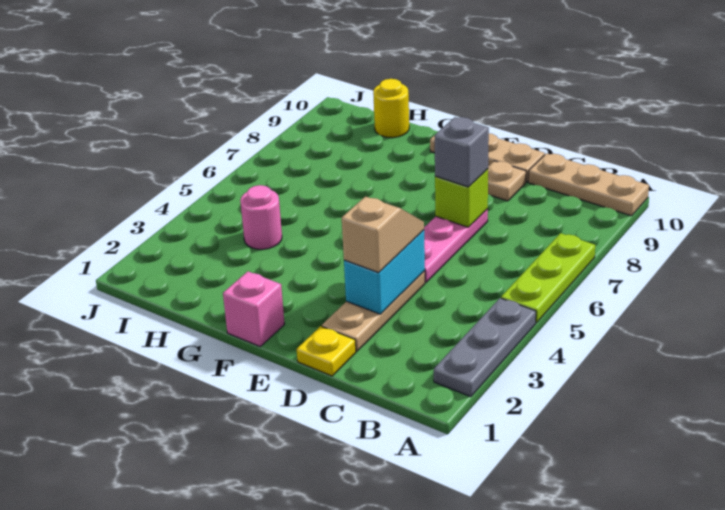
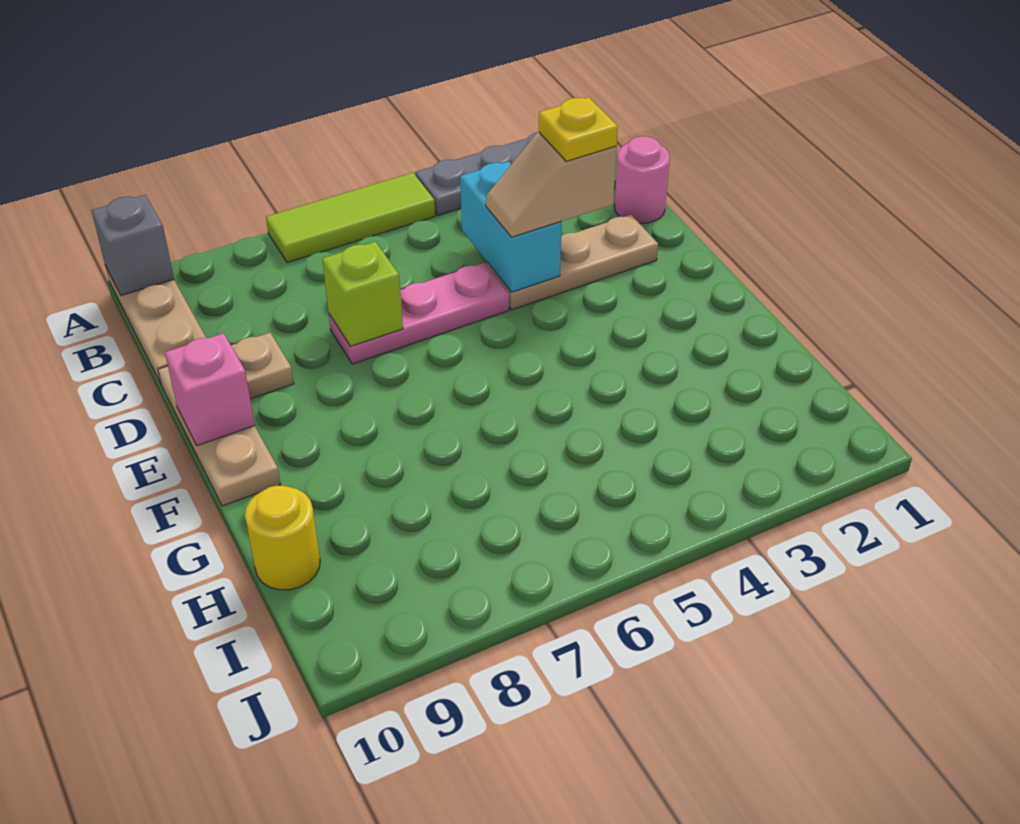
lime 1x3 plate [501,233,595,323] -> lime 1x3 tile [266,173,435,263]
yellow 1x1 plate [297,326,356,376] -> yellow 1x1 plate moved to [539,97,618,161]
cyan 1x2 brick [344,230,425,314] -> cyan 1x2 brick turned to [460,161,562,292]
grey 1x1 brick [435,117,489,187] -> grey 1x1 brick moved to [91,195,174,296]
pink 1x1 brick [223,271,284,346] -> pink 1x1 brick moved to [165,333,255,446]
pink 1x1 round brick [240,185,282,249] -> pink 1x1 round brick moved to [614,136,670,223]

